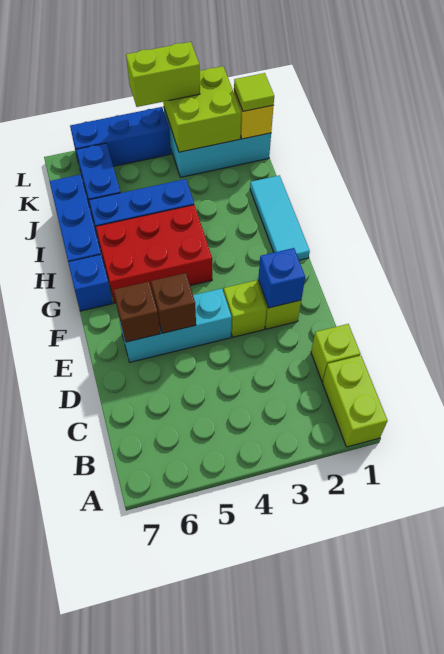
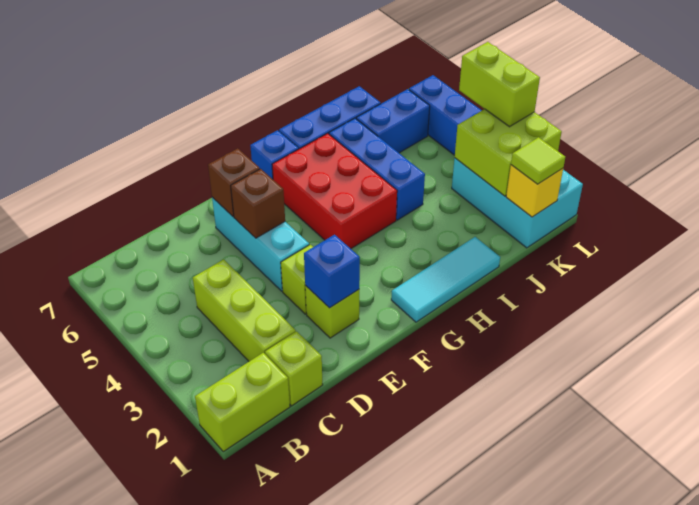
none -> lime 1x3 brick [193,259,296,361]

